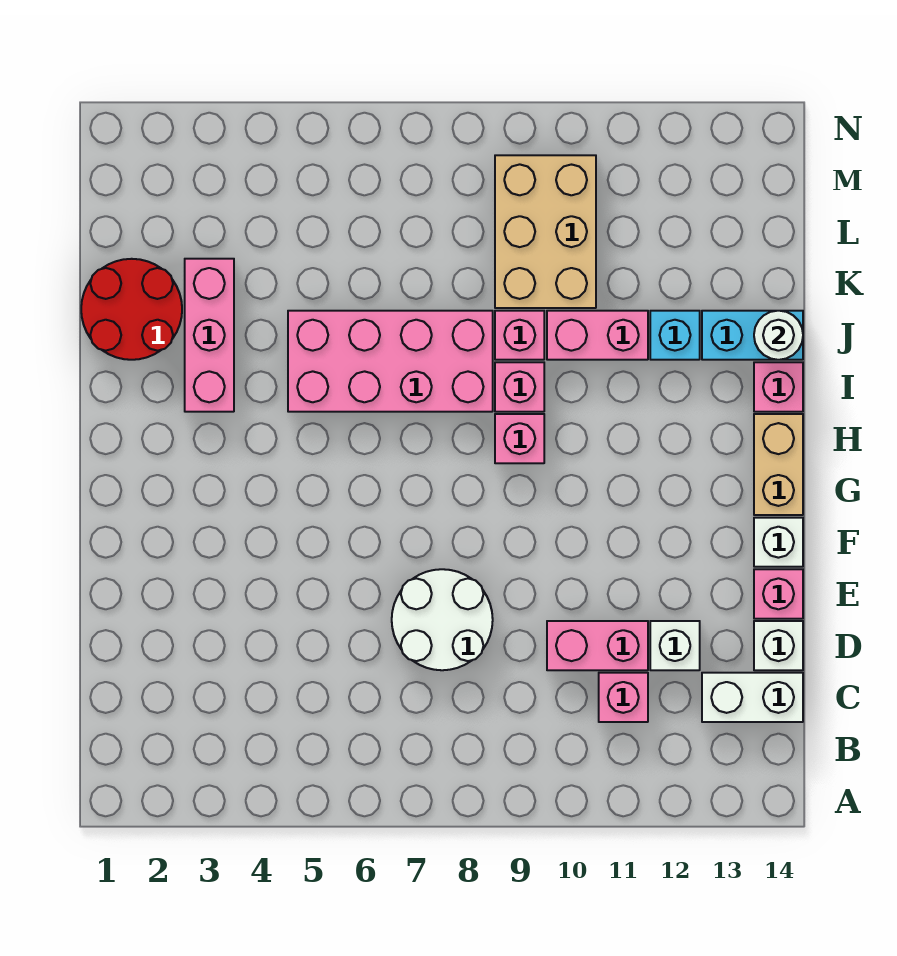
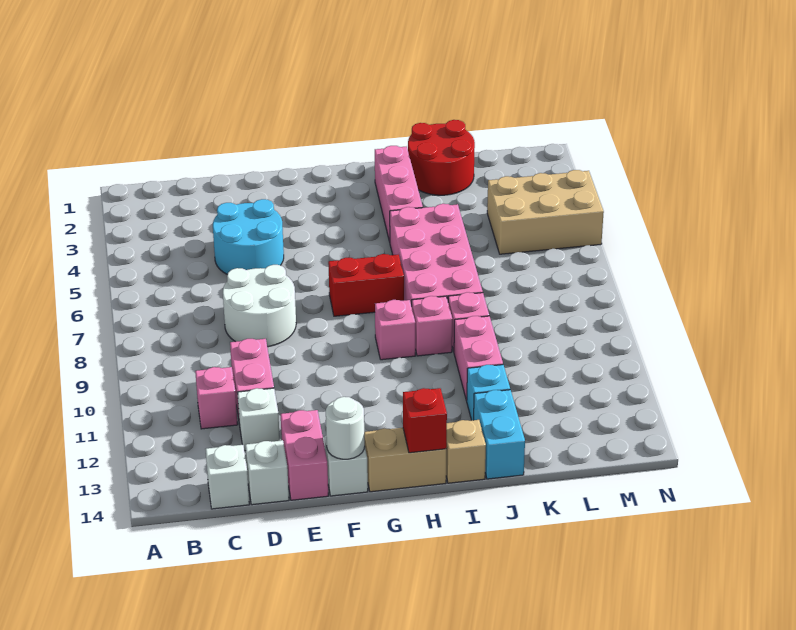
white 1x2 brick [702,673,803,722] -> white 1x1 brick [206,445,249,509]
none -> cyan 2x2 round brick [213,199,284,274]
pink 1x1 brick [754,569,803,619] -> pink 1x2 brick [281,410,328,500]
none -> red 1x2 brick [328,254,404,316]
none -> red 1x1 brick [403,388,447,453]
pink 1x3 brick [185,259,234,412] -> pink 1x3 brick turned to [375,146,423,242]
pink 1x1 brick [754,362,803,412] -> tan 1x1 brick [446,420,486,483]
white 1x1 round brick [754,311,803,360] -> white 1x1 round brick moved to [326,397,365,459]
tan 2x3 brick [495,155,596,308] -> tan 2x3 brick moved to [487,170,604,254]

